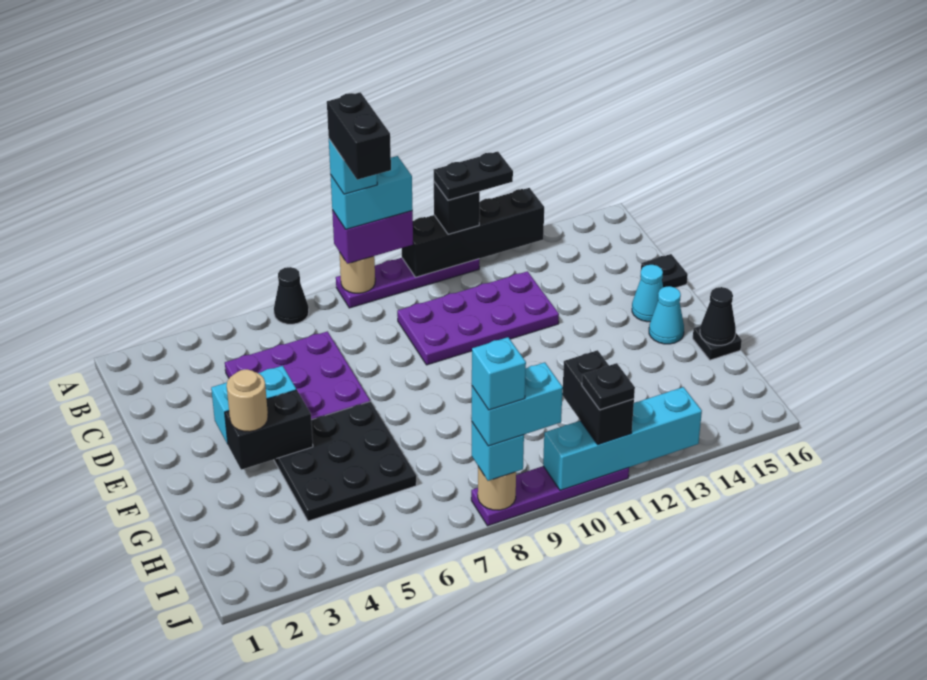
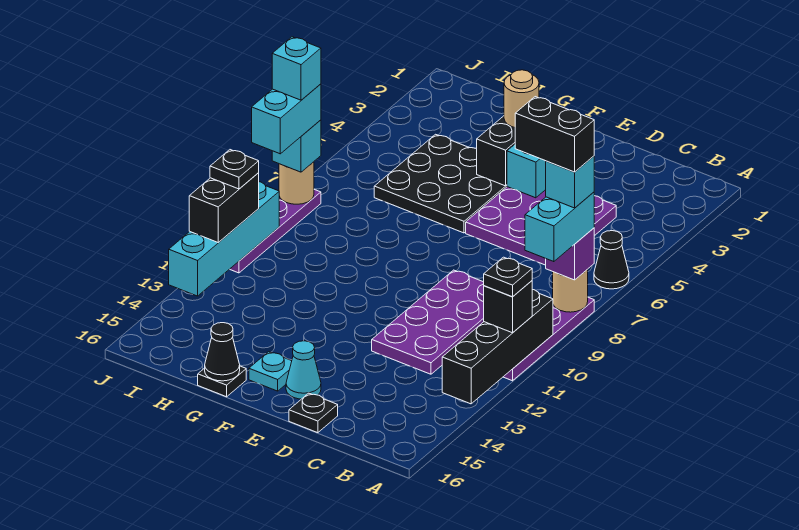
purple 1x2 brick [332,210,413,264] -> purple 1x1 brick [546,228,594,280]
black 1x2 plate [434,152,513,200] -> black 1x1 plate [484,257,532,297]
cyan 1x1 cone [649,286,684,344] -> cyan 1x1 plate [249,352,292,391]
black 1x2 brick [562,350,634,445] -> black 1x2 brick turned to [189,173,259,243]

